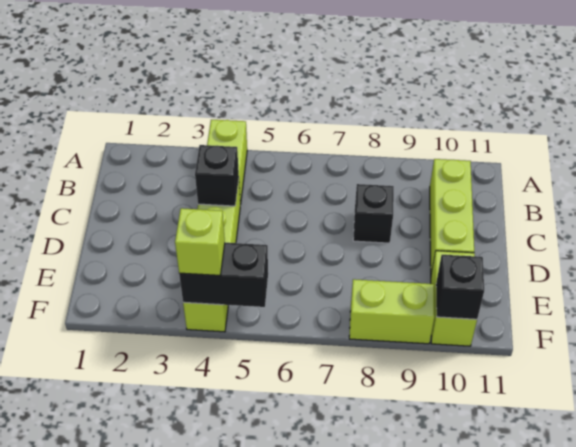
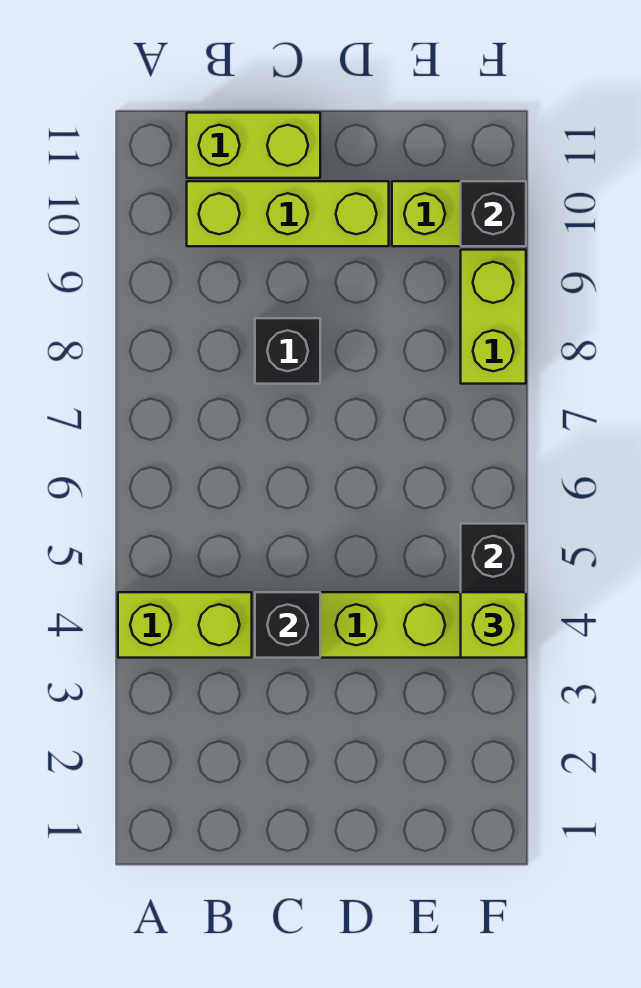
none -> lime 1x2 brick [187,113,320,178]

